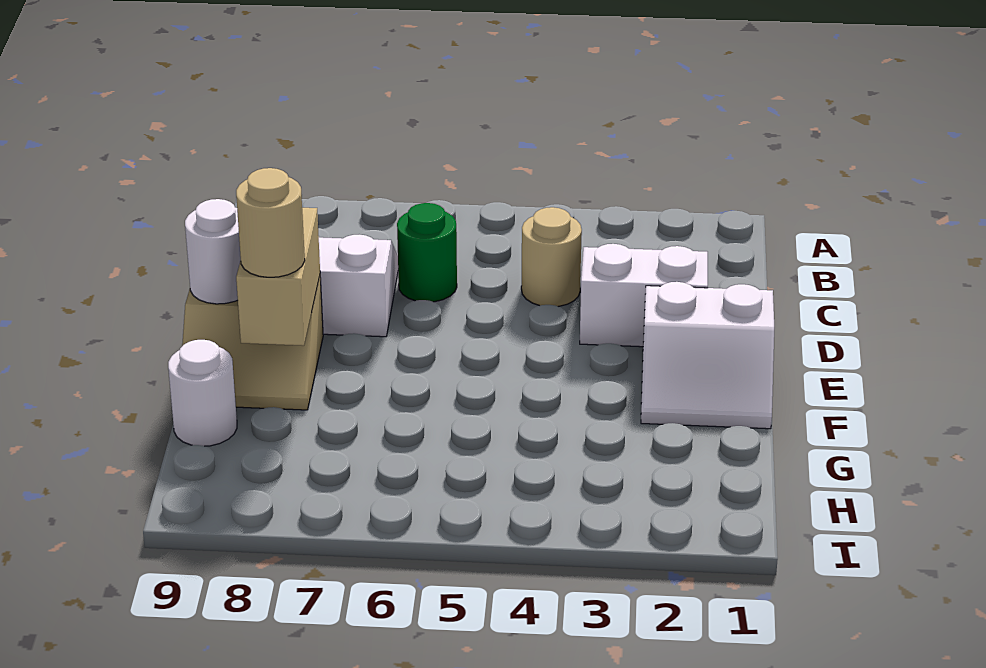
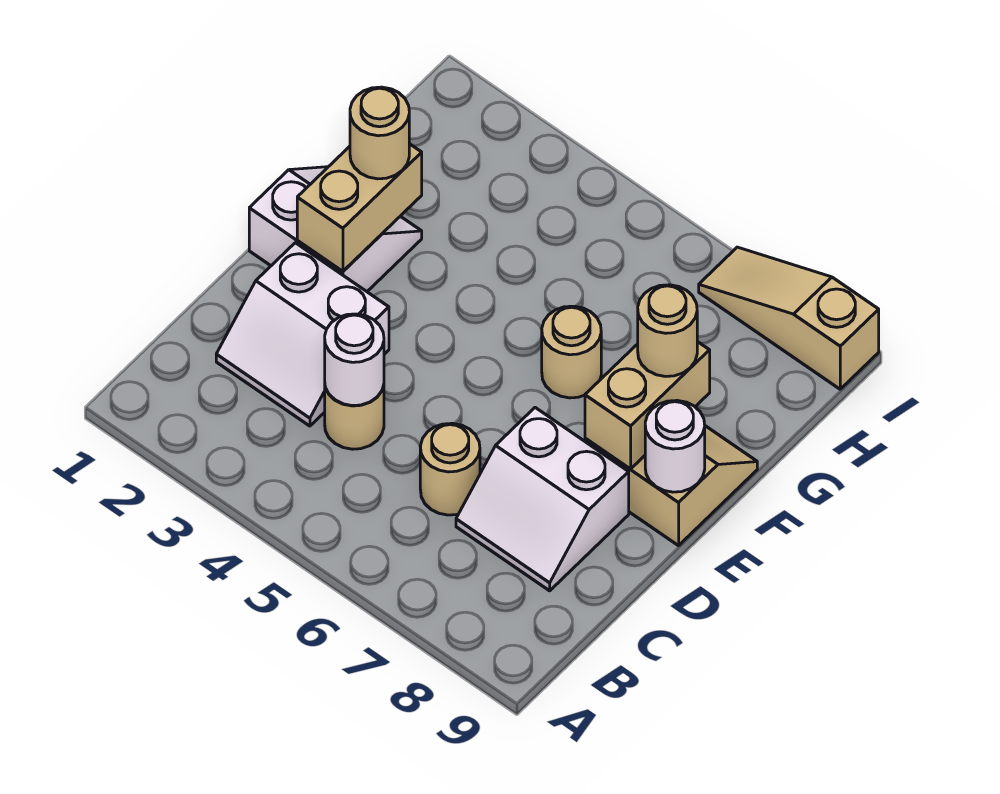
green 1x1 round brick [397,203,457,302] -> tan 1x1 round brick [420,423,480,515]
none -> tan 1x2 brick [297,144,422,271]
none -> tan 1x1 round brick [350,87,409,179]
none -> tan 1x1 round brick [542,306,601,398]
white 1x1 round brick [168,340,237,446] -> white 1x1 round brick moved to [325,314,384,406]
none -> tan 1x3 slope [699,247,879,389]

